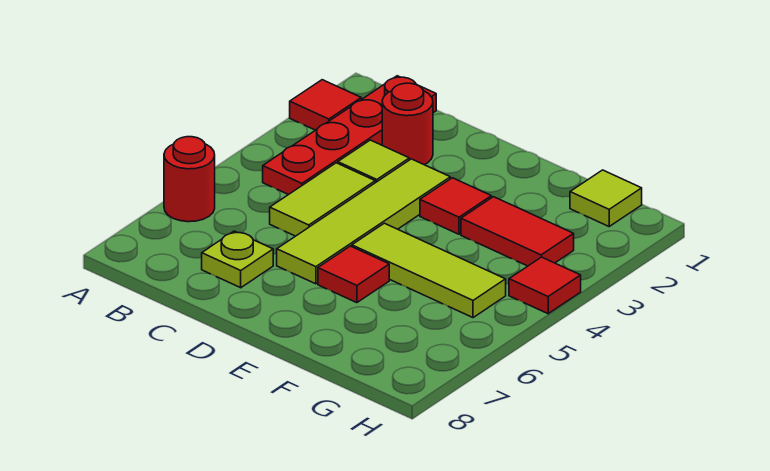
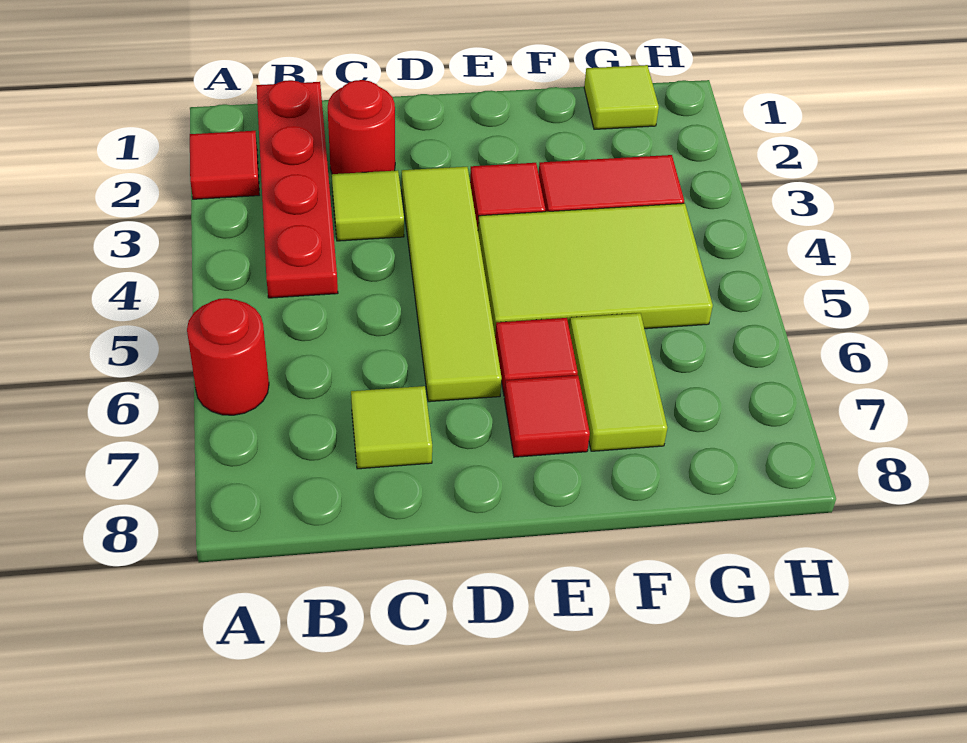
lime 1x2 tile [270,163,375,236] -> lime 1x2 tile moved to [569,313,667,451]
lime 1x1 plate [202,231,273,288] -> lime 1x1 tile [351,386,432,469]
lime 1x3 tile [352,223,506,318] -> lime 2x3 tile [478,203,713,335]
red 1x1 tile [509,257,581,314] -> red 1x1 tile moved to [504,375,590,457]

